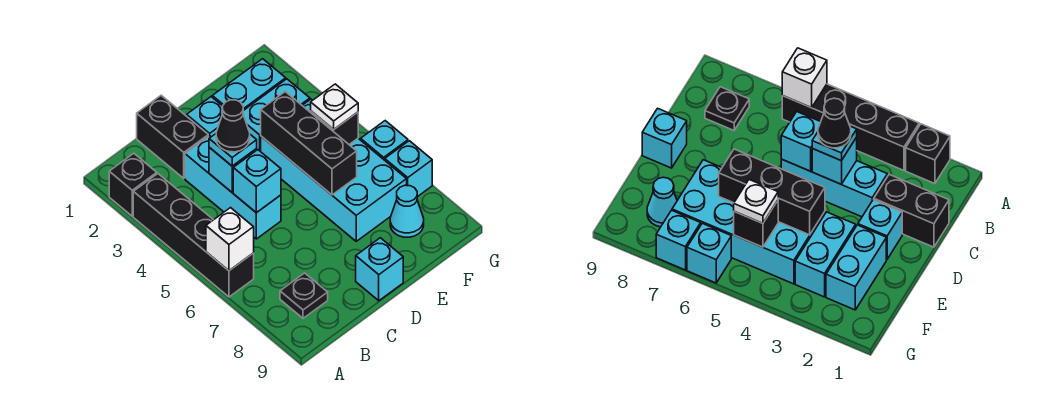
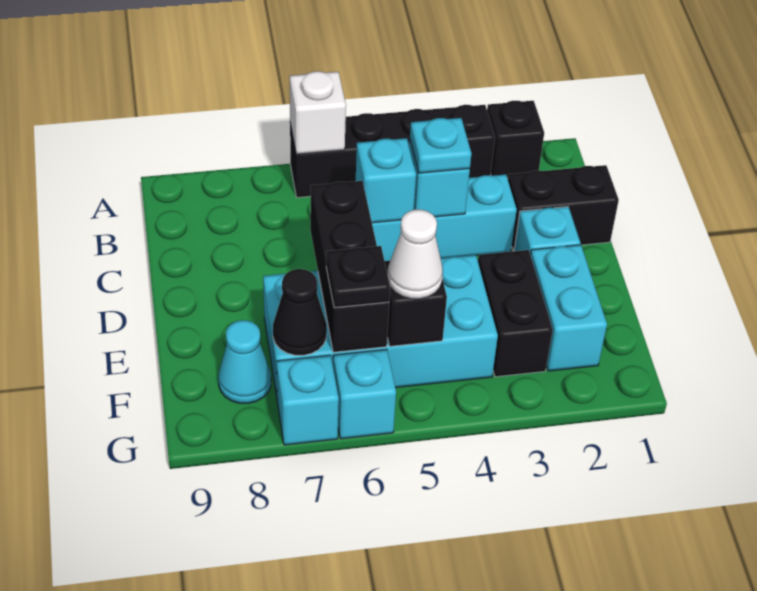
black 1x1 plate [280,273,328,318] -> black 1x1 plate moved to [326,246,390,308]
black 1x1 cone [216,100,250,152] -> black 1x1 cone moved to [273,269,327,355]
cyan 1x1 brick [356,238,403,301] -> none
cyan 1x2 brick [243,79,310,152] -> black 1x2 brick [478,250,553,377]
black 1x3 brick [261,92,357,195] -> black 1x3 brick turned to [310,181,389,352]
white 1x1 plate [311,84,358,130] -> white 1x1 cone [388,210,443,299]

